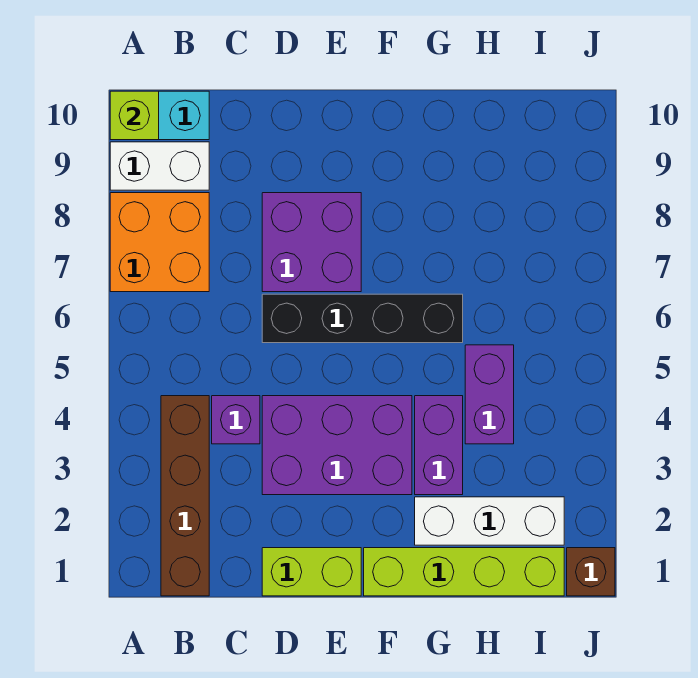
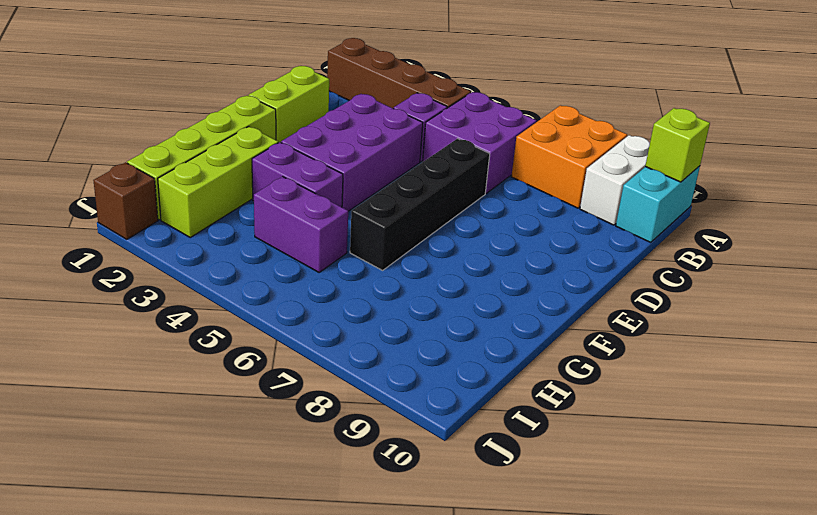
purple 2x2 brick [262,193,361,292] -> purple 2x2 brick moved to [423,92,536,193]
white 1x3 brick [415,497,564,545] -> lime 1x3 brick [158,127,278,237]

